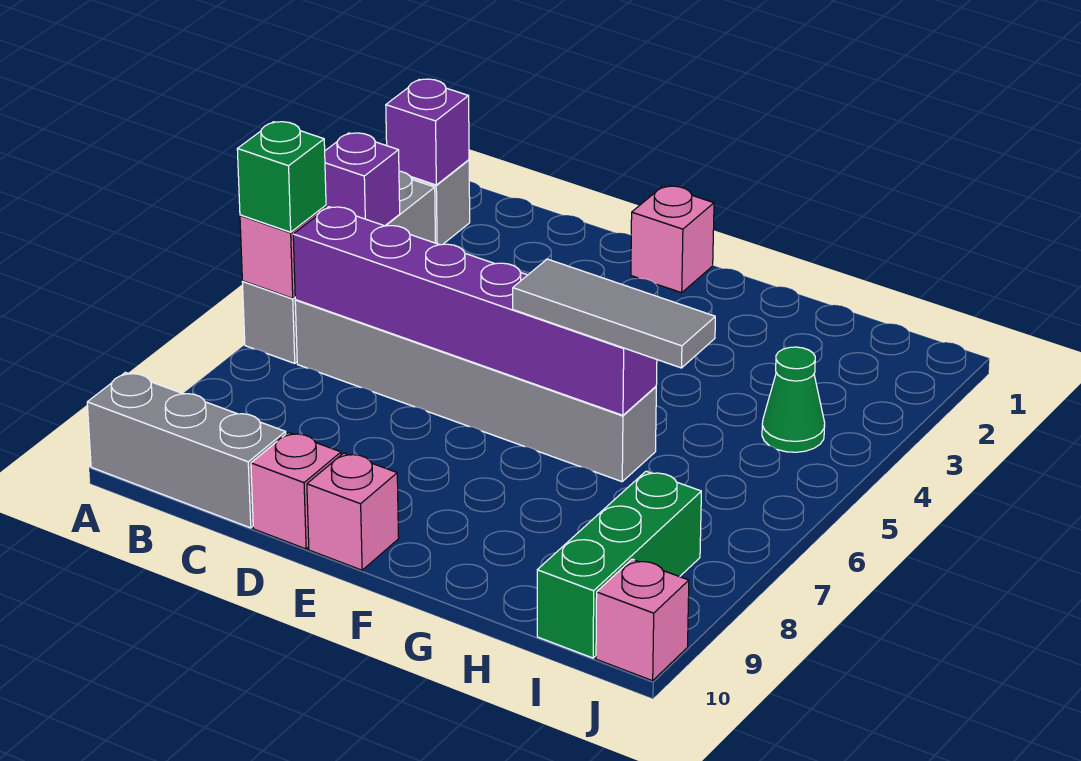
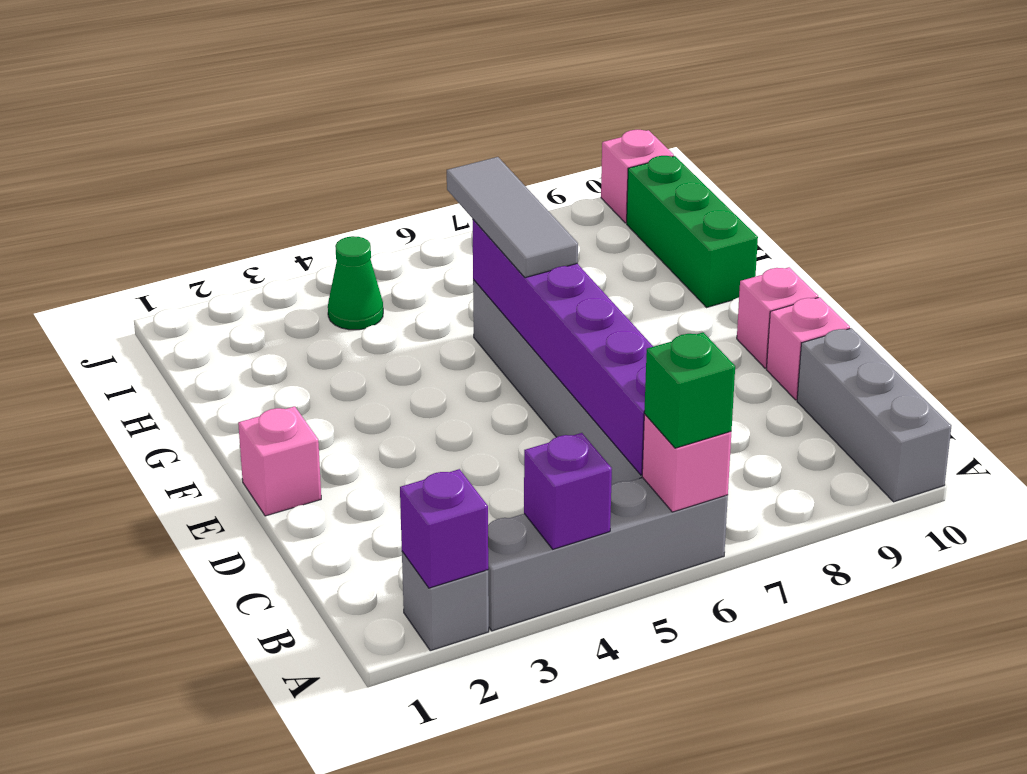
green 1x3 brick [537,471,701,658] -> green 1x3 brick turned to [627,156,758,307]

